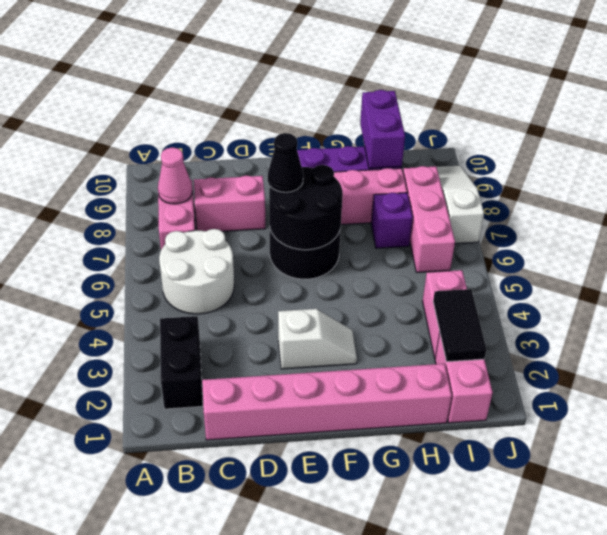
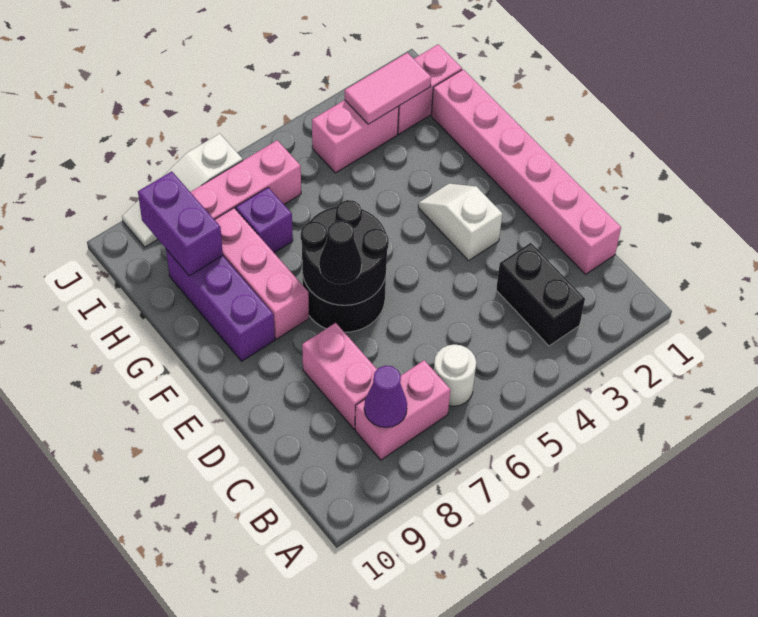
black 1x2 brick [160,316,203,409] -> black 1x2 brick turned to [496,243,585,346]
white 2x2 round brick [159,229,234,314] -> white 1x1 round brick [434,344,476,406]
pink 1x1 cone [158,147,192,204] -> purple 1x1 cone [364,366,407,428]
purple 1x2 brick [360,90,405,169] -> purple 1x2 brick turned to [138,171,223,276]
black 1x2 tile [433,289,487,362] -> pink 1x2 tile [345,53,431,124]

